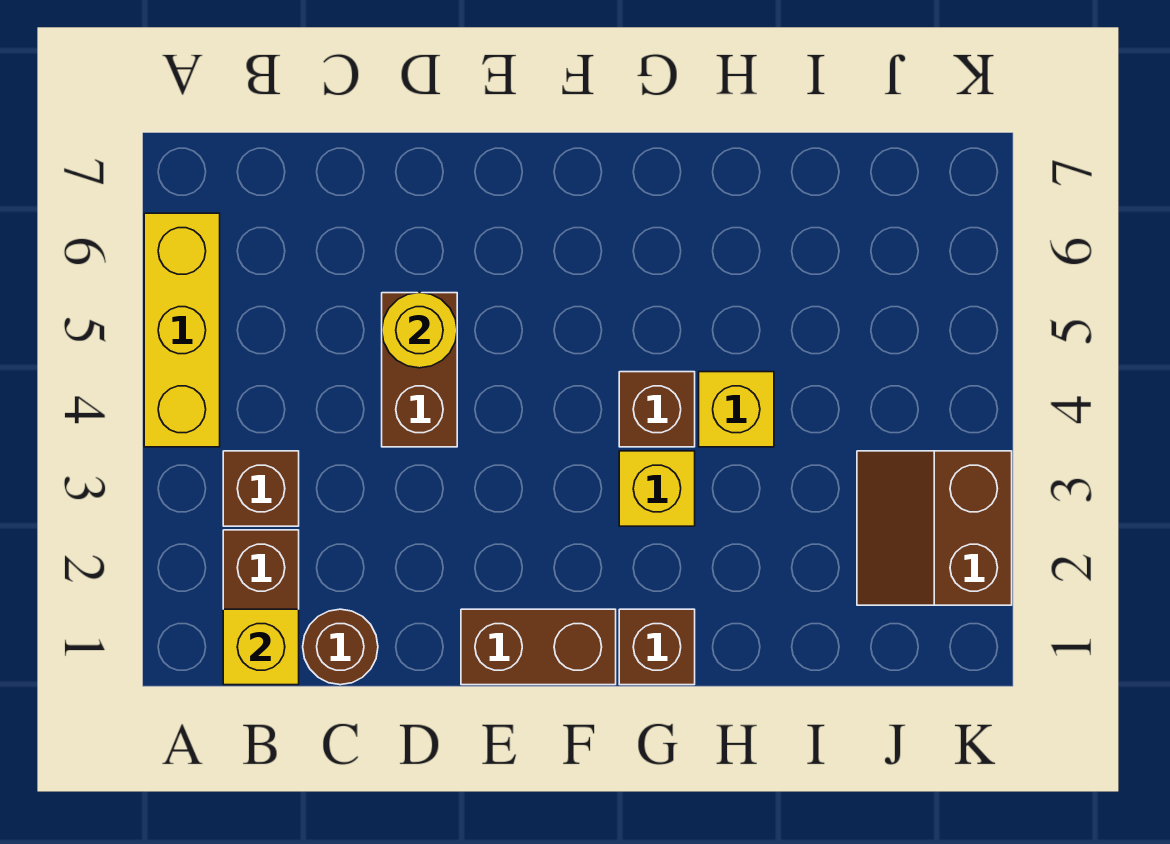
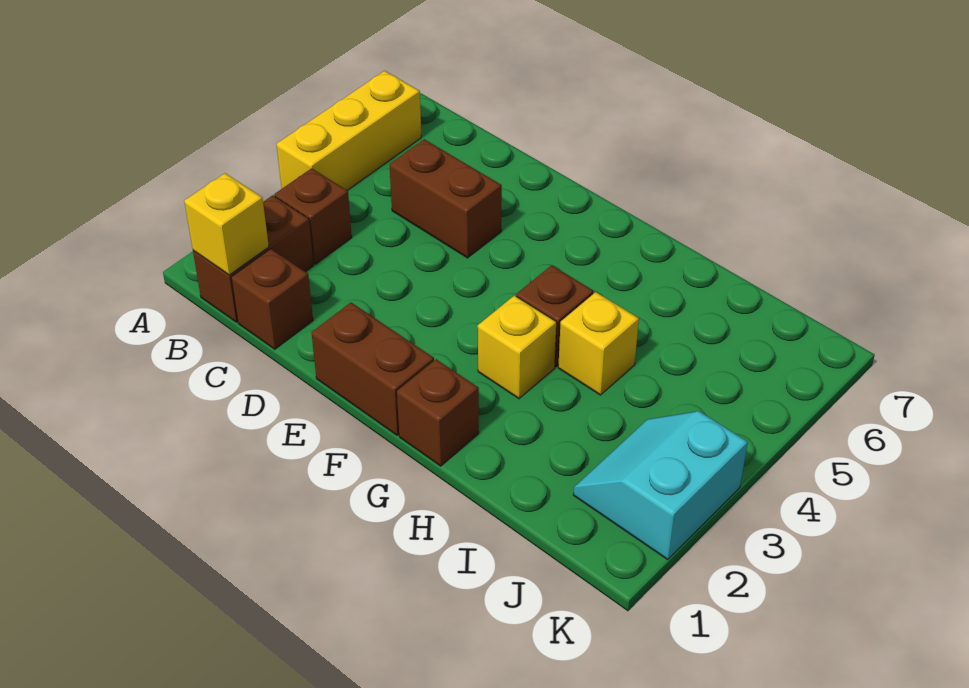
brown 1x1 round brick [303,609,378,685] -> brown 1x1 brick [231,249,313,349]
brown 1x2 brick [382,293,457,447] -> brown 1x2 brick turned to [389,139,502,258]
yellow 1x1 round brick [382,293,457,368] -> none
brown 2x2 slope [857,451,1012,605] -> cyan 2x2 slope [574,411,748,560]

